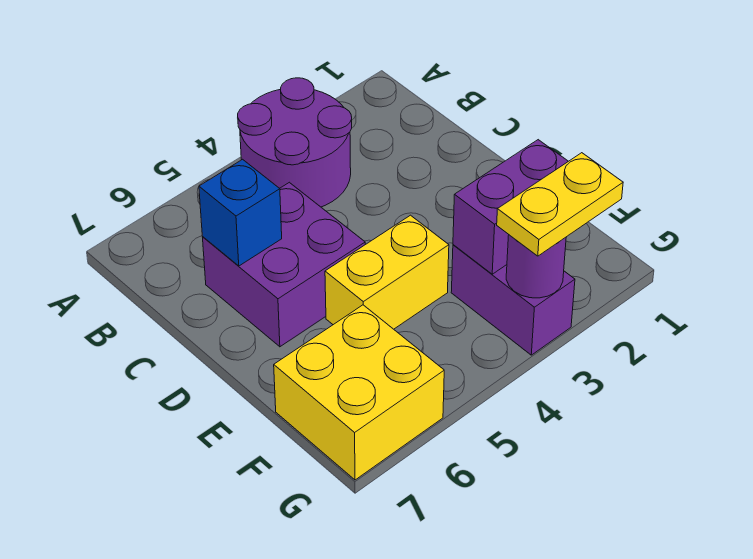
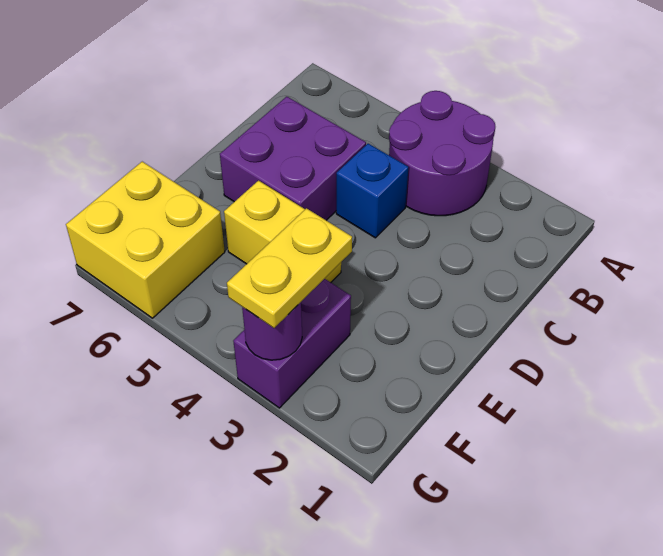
blue 1x1 brick [199,159,282,266] -> blue 1x1 brick moved to [336,144,408,238]
purple 1x2 brick [453,140,568,274] -> none
yellow 1x2 plate [497,153,623,256] -> yellow 1x2 plate turned to [227,208,352,328]

